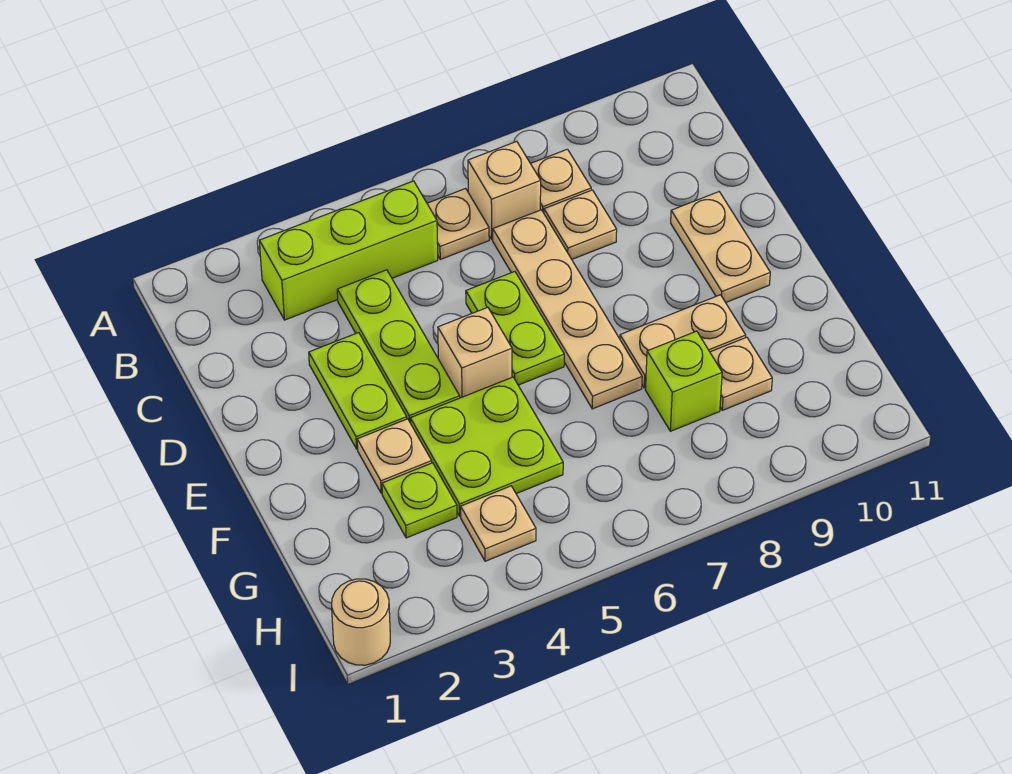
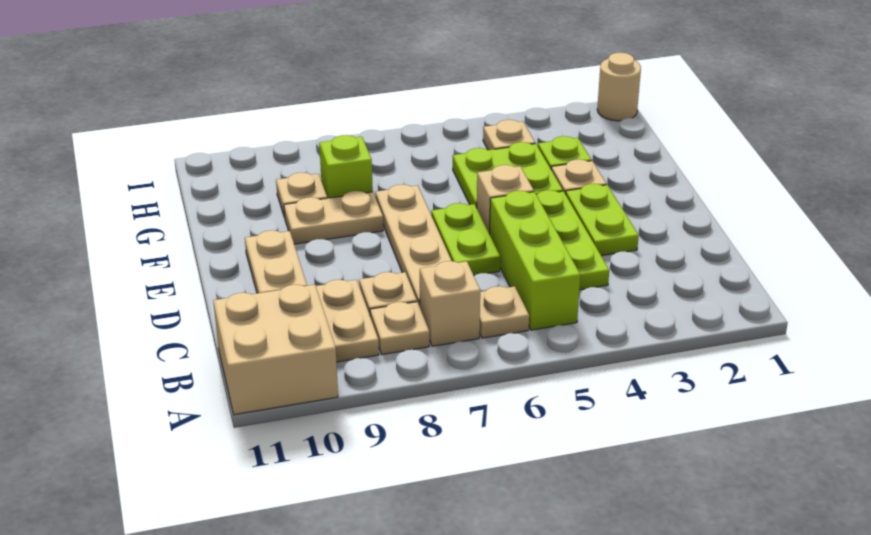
none -> tan 2x2 brick [213,285,338,415]
lime 1x3 brick [259,181,438,320] -> lime 1x3 brick turned to [490,191,580,330]
none -> tan 1x2 plate [316,280,379,362]

